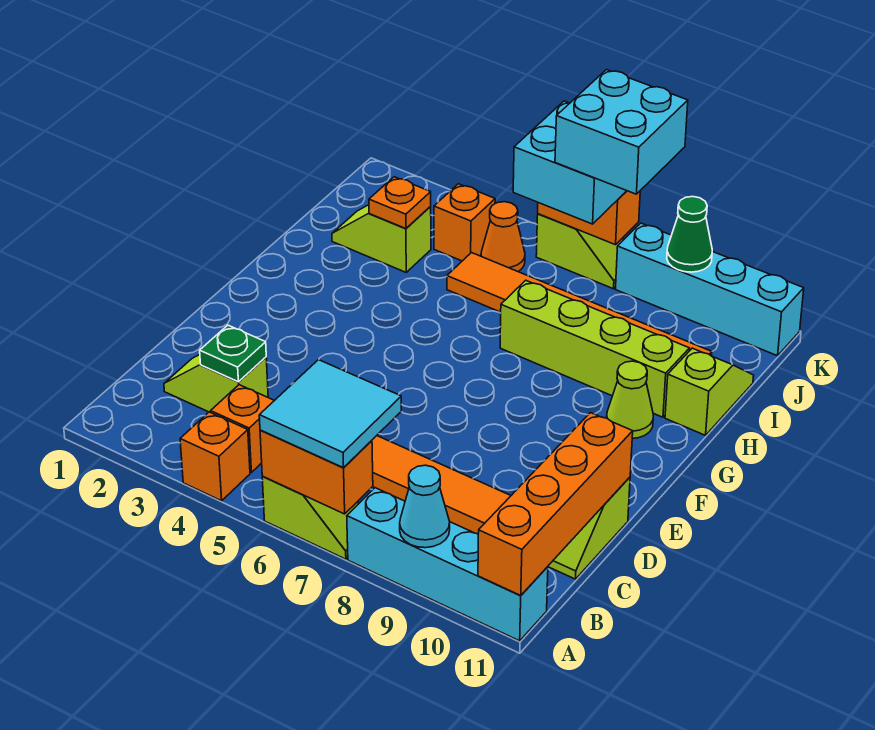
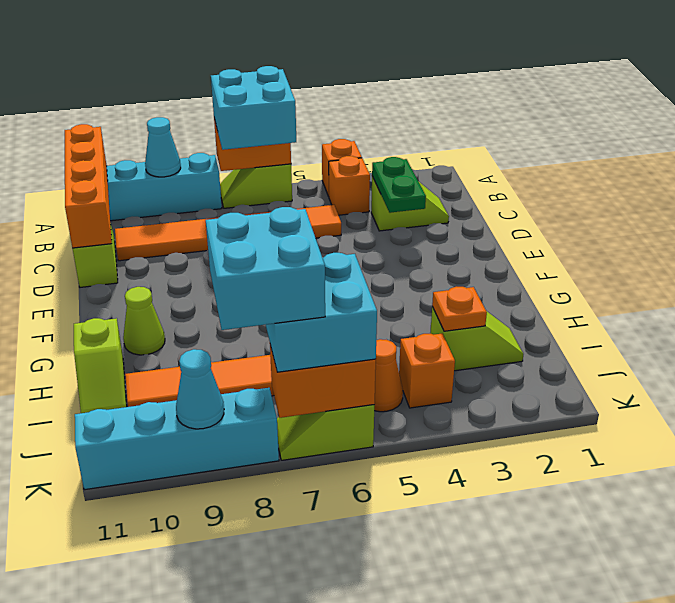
cyan 2x2 tile [259,360,401,468] -> cyan 2x2 brick [211,66,296,150]
green 1x1 plate [200,325,266,382] -> green 1x2 plate [372,157,426,213]
lime 1x4 brick [500,280,690,417] -> none
green 1x1 cone [667,197,712,272] -> cyan 1x1 cone [176,349,224,429]

